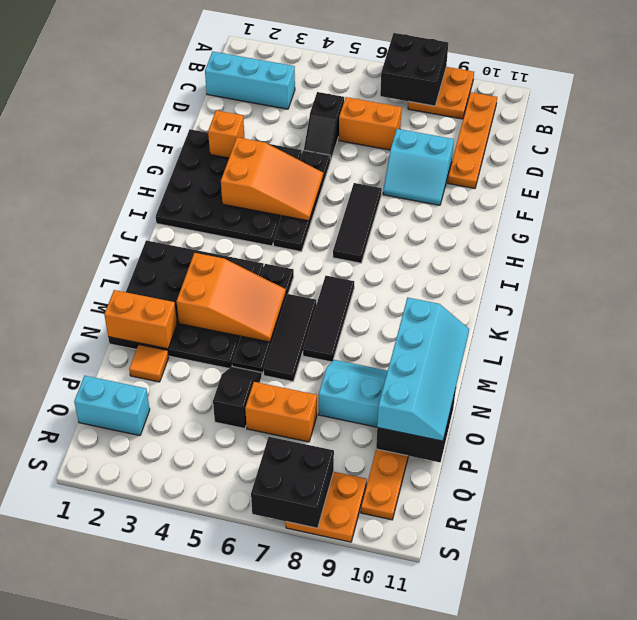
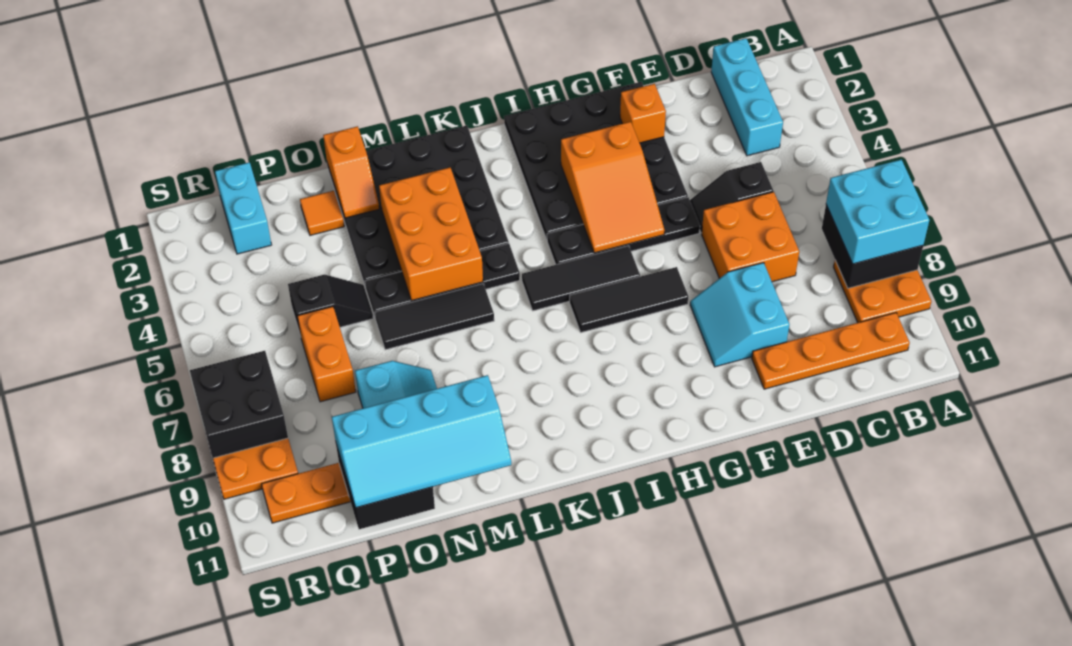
none -> cyan 2x2 brick [826,160,929,264]
orange 1x2 brick [339,97,402,150] -> orange 2x2 brick [702,192,799,282]
black 1x3 tile [303,276,354,362] -> black 1x3 tile moved to [522,246,640,311]
orange 2x3 slope [177,253,286,342] -> orange 2x3 brick [379,168,483,301]
orange 1x2 brick [104,290,177,349] -> orange 1x2 slope [323,126,379,218]

